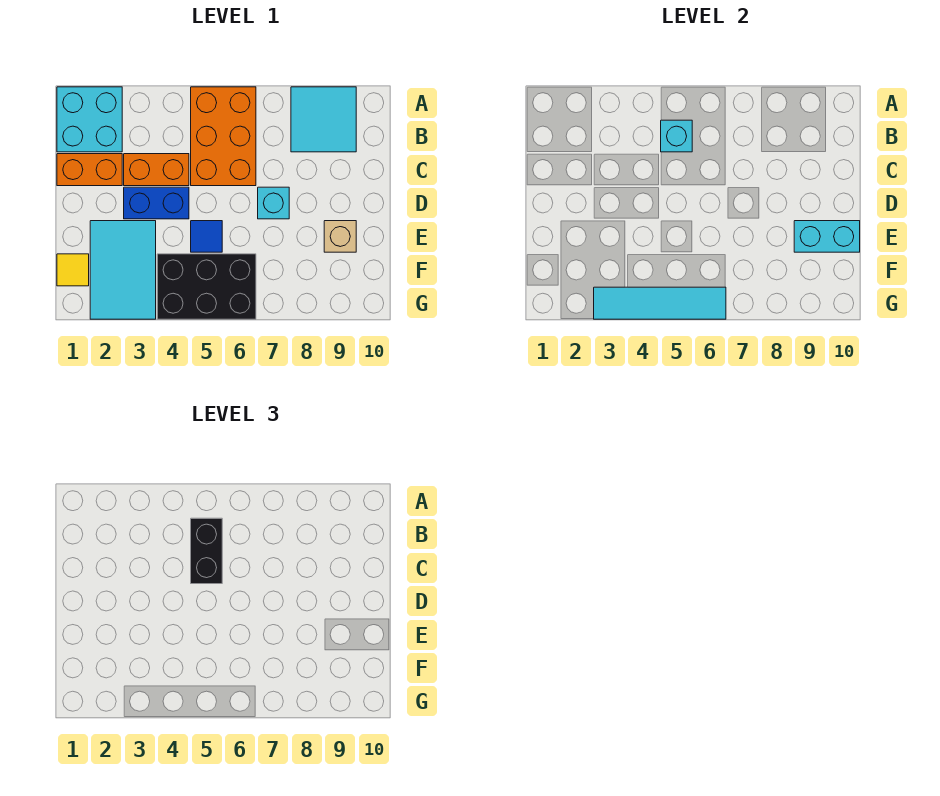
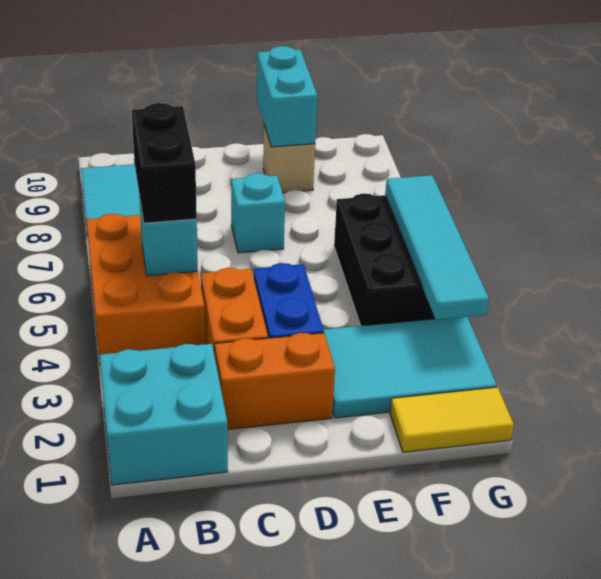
orange 2x3 brick [191,87,256,186] -> orange 2x3 brick turned to [86,214,205,362]
black 1x2 brick [191,518,222,584] -> black 1x2 brick turned to [132,103,197,223]
orange 1x2 brick [57,154,122,186] -> orange 1x2 brick turned to [215,333,335,429]
blue 1x1 tile [191,221,222,252] -> none
yellow 1x1 tile [57,254,89,286] -> yellow 1x2 tile [390,387,514,452]

